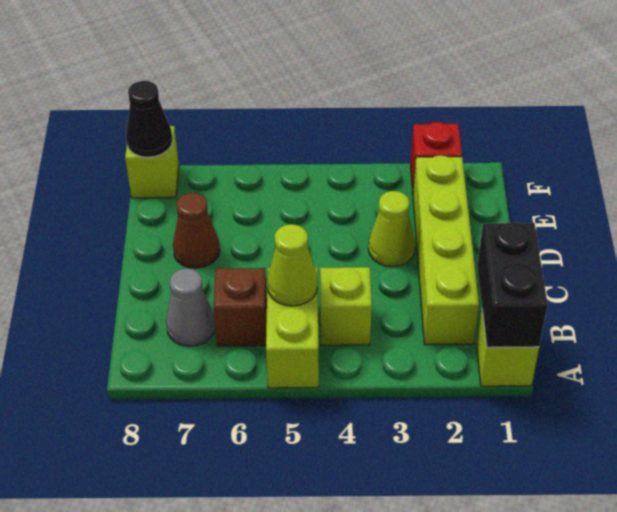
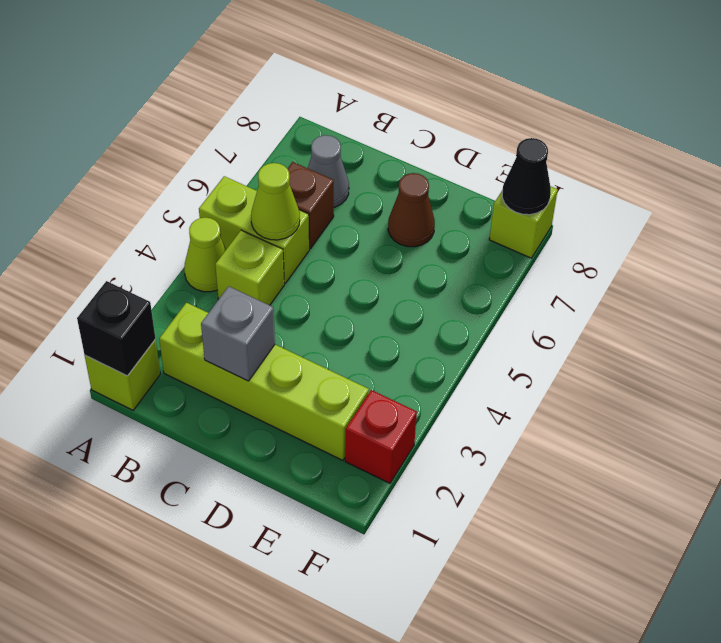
black 1x2 brick [477,223,548,347] -> black 1x1 brick [77,281,155,376]
none -> grey 1x1 brick [201,286,275,381]
lime 1x1 cone [368,191,415,267] -> lime 1x1 cone moved to [184,218,226,292]

